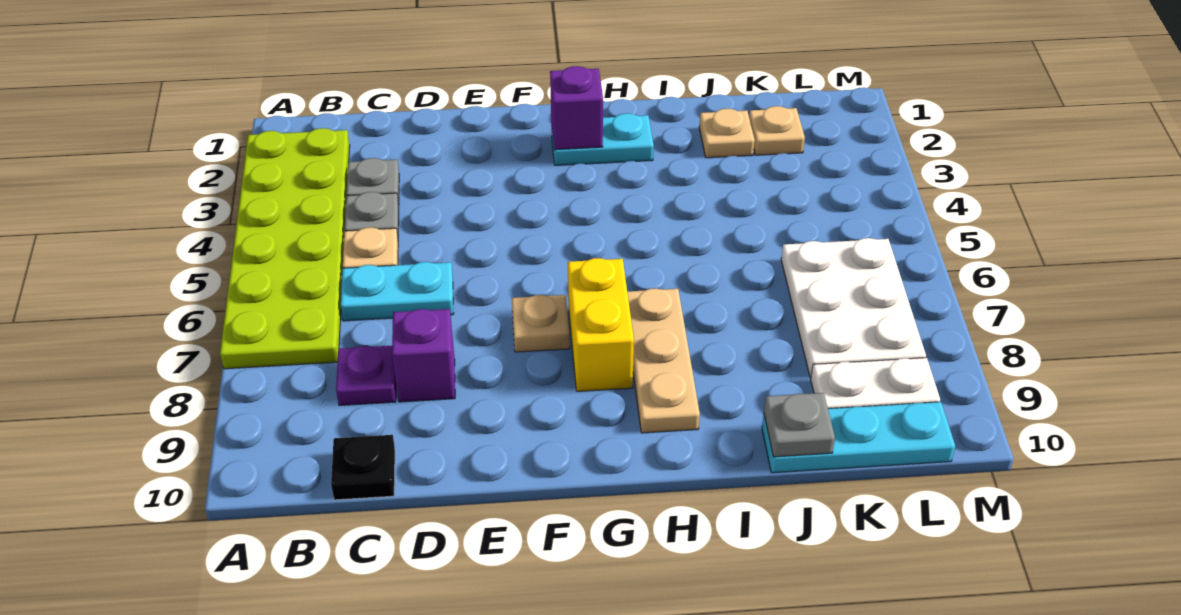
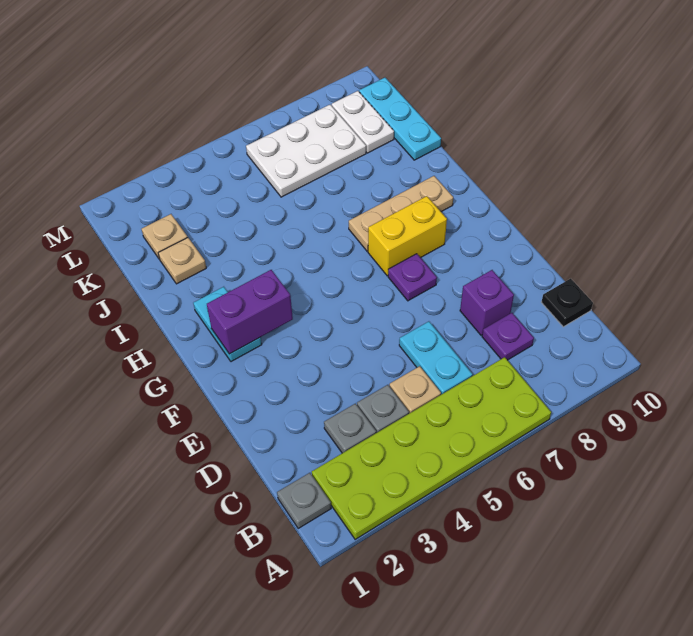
tan 1x1 plate [512,295,570,352] -> purple 1x1 plate [388,254,437,301]
purple 1x1 brick [550,66,603,150] -> purple 1x2 brick [207,270,293,354]
grey 1x1 plate [764,393,835,457] -> grey 1x1 plate moved to [277,473,331,528]

